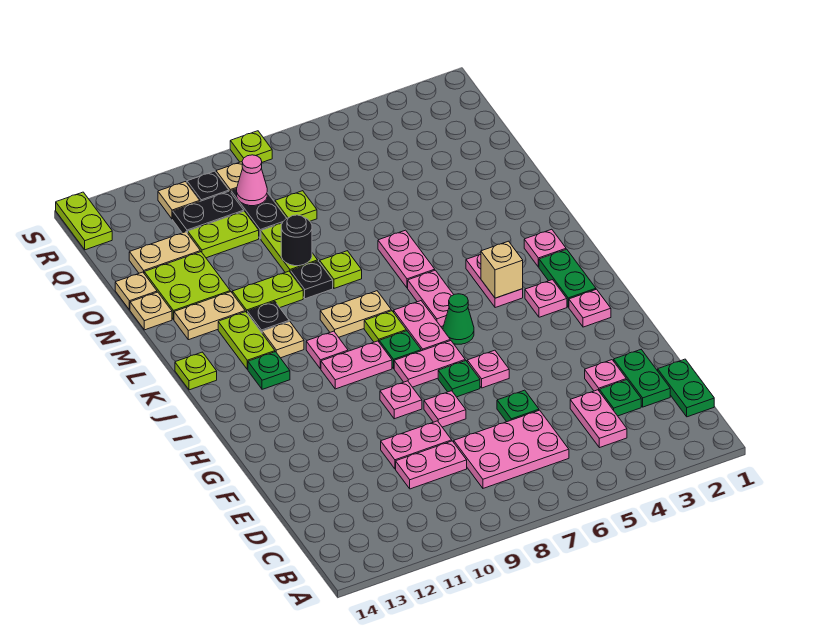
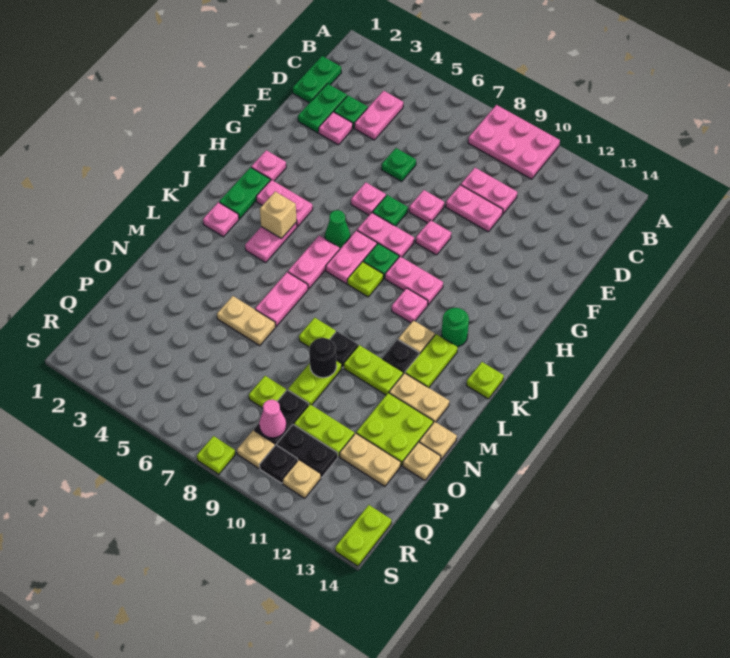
pink 2x3 plate [454,410,569,488] -> pink 2x3 plate moved to [468,105,560,179]
pink 1x1 plate [525,280,567,317] -> pink 1x2 plate [256,180,313,226]
green 1x1 plate [248,352,290,389] -> green 1x1 round brick [441,308,469,347]
tan 1x2 plate [320,291,391,337] -> tan 1x2 plate moved to [217,296,276,346]

